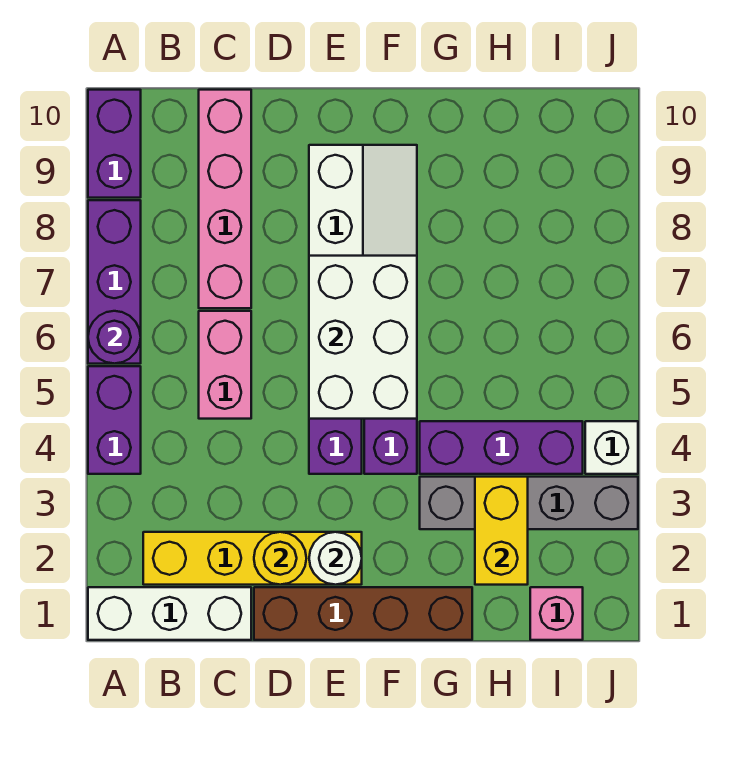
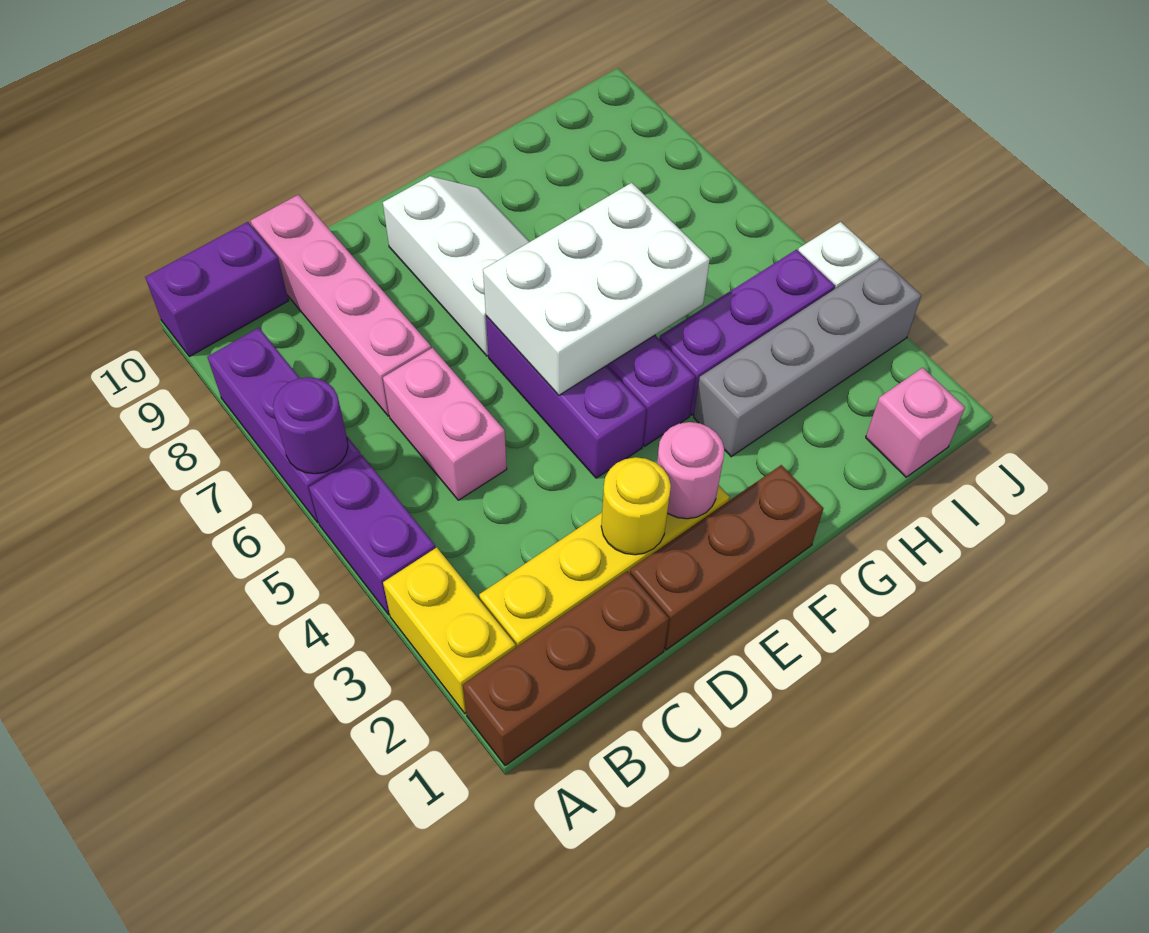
white 1x3 brick [88,587,251,640] -> brown 1x3 brick [463,571,669,766]
purple 1x2 brick [88,90,141,198] -> purple 1x2 brick turned to [145,222,289,357]
brown 1x4 brick [254,587,472,640] -> brown 1x3 brick [630,465,823,650]
white 1x1 round brick [309,532,362,585] -> pink 1x1 round brick [657,422,724,519]
white 2x3 brick [309,256,417,419] -> white 2x3 brick turned to [483,183,710,395]
yellow 1x2 brick [475,477,528,585] -> yellow 1x2 brick moved to [383,547,516,713]

